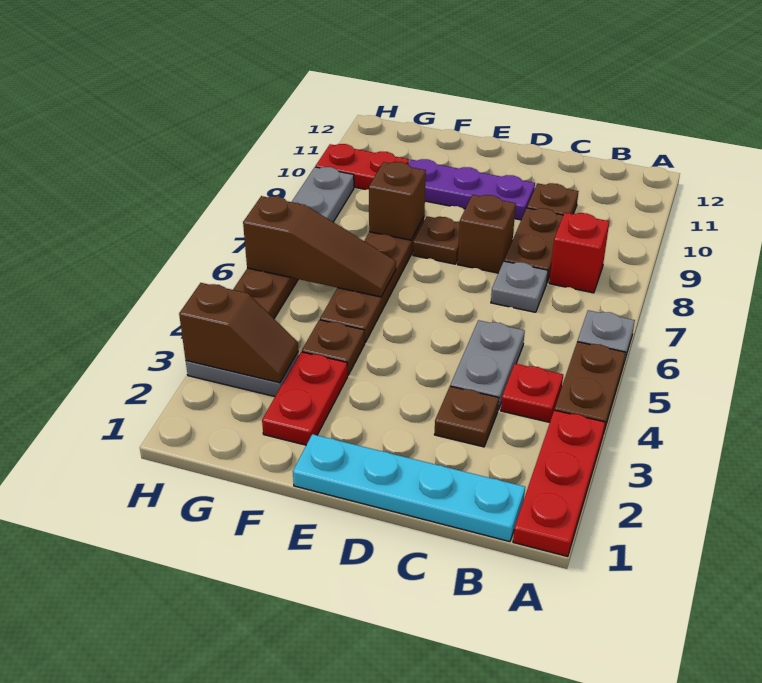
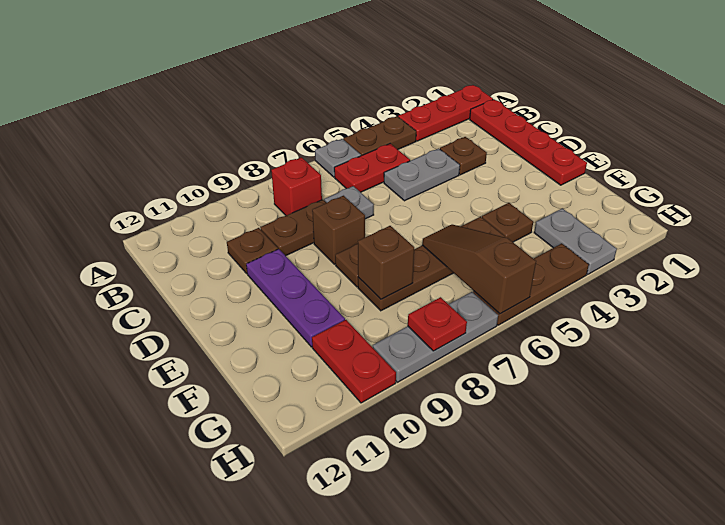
cyan 1x4 plate [293,434,525,542] -> red 1x4 plate [470,99,587,185]
red 1x1 plate [501,364,563,422] -> red 1x1 plate moved to [408,297,467,351]
red 1x2 plate [262,352,348,445] -> red 1x2 plate moved to [334,144,410,192]
brown 1x2 slope [179,283,298,383] -> none

